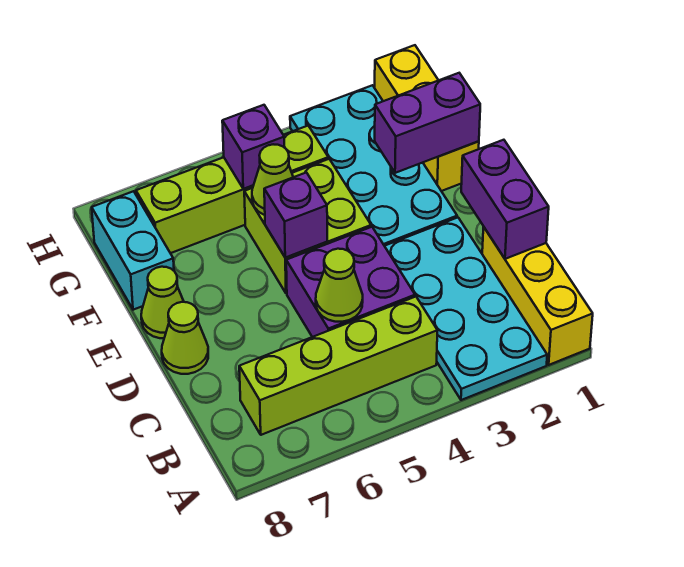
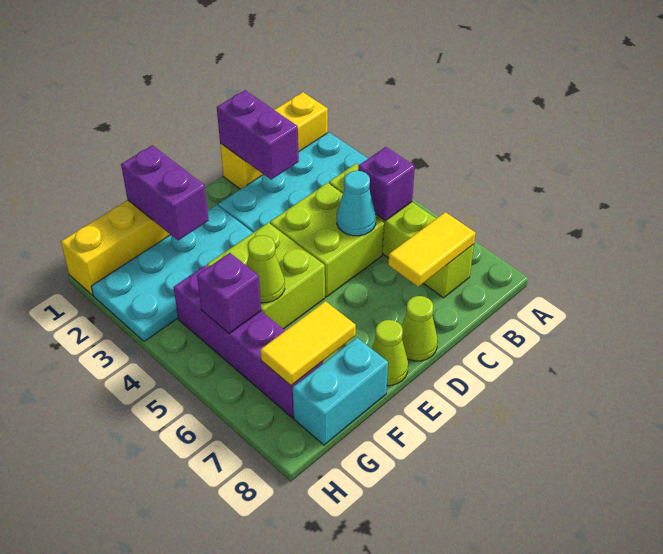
none -> yellow 1x2 tile [388,212,475,287]
purple 1x2 brick [461,140,549,259] -> purple 1x2 brick turned to [217,90,299,180]
purple 2x2 brick [286,227,415,337] -> lime 2x2 brick [270,183,384,297]
lime 1x1 cone [316,249,363,322] -> cyan 1x1 cone [337,171,376,236]
purple 1x1 brick [264,173,327,258] -> purple 1x1 brick moved to [358,147,415,221]
none -> yellow 1x2 tile [260,301,356,385]
lime 1x4 brick [136,126,328,253] -> purple 1x4 brick [174,266,323,418]

